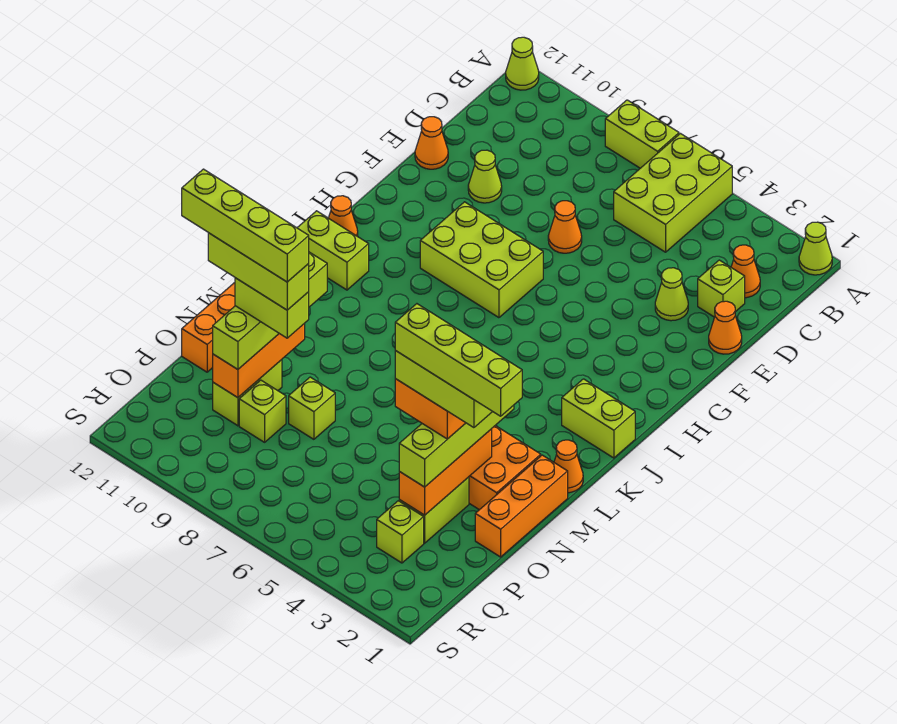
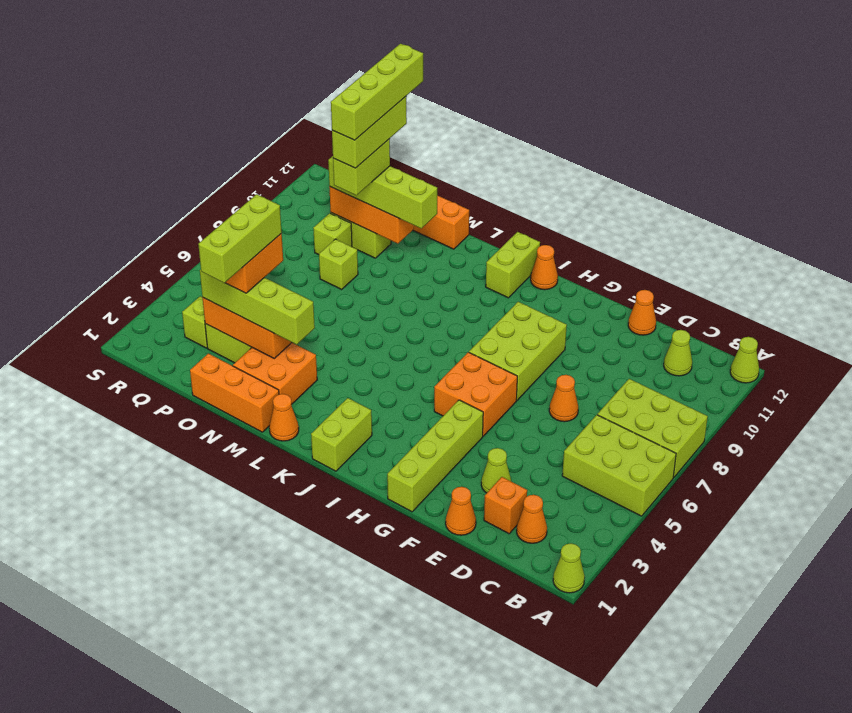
lime 1x2 brick [605,100,679,168] -> lime 2x3 brick [597,379,708,478]
lime 1x1 brick [698,260,745,317] -> orange 1x1 brick [484,477,527,534]
lime 1x1 cone [468,150,502,203] -> lime 1x1 cone moved to [664,330,692,376]
none -> orange 2x2 brick [434,352,517,436]
lime 1x4 brick [395,304,522,416] -> lime 1x4 brick moved to [387,400,483,512]

